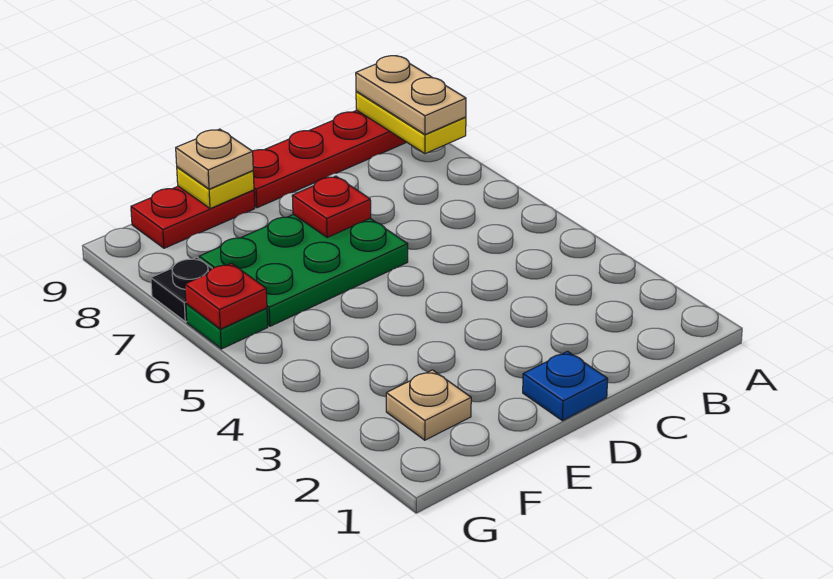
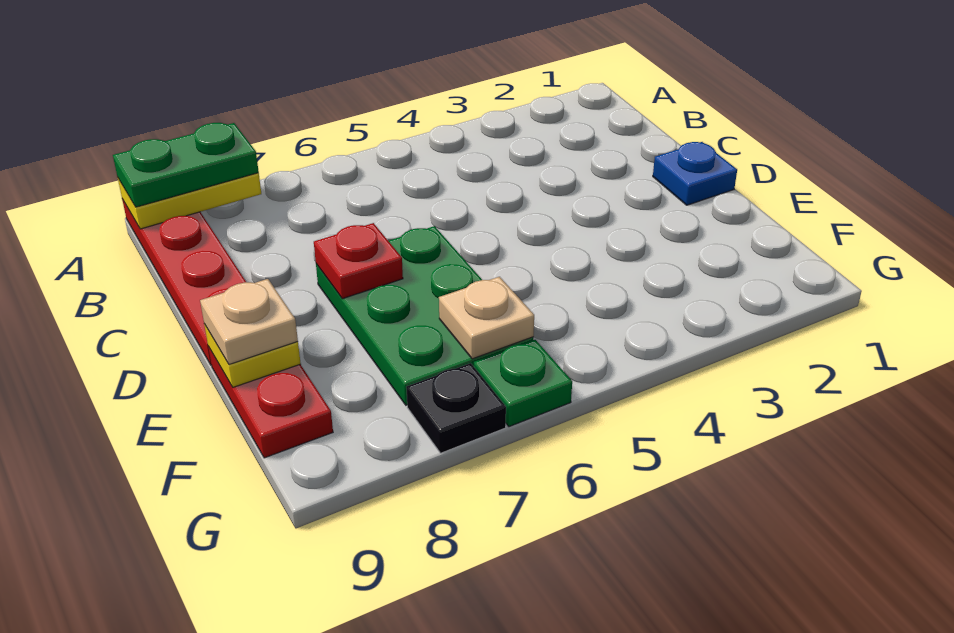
tan 1x2 plate [356,56,466,134] -> green 1x2 plate [113,123,259,207]
tan 1x1 plate [386,370,471,440] -> tan 1x1 plate moved to [439,277,534,359]
red 1x1 plate [185,263,267,329] -> none

